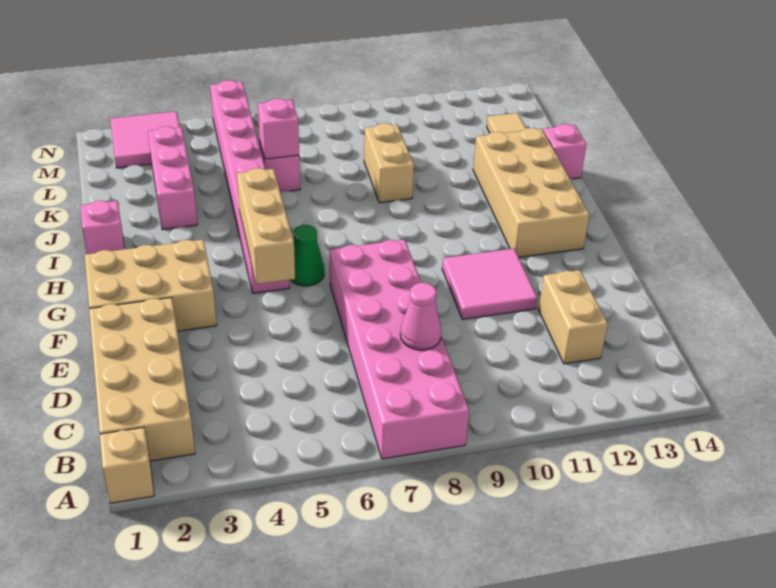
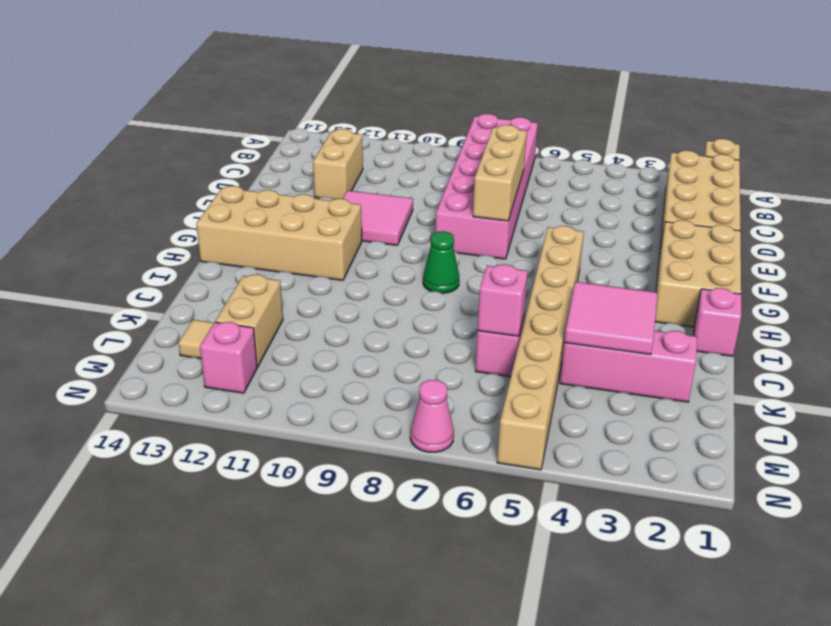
pink 1x1 cone [400,283,441,350] -> pink 1x1 cone moved to [410,380,454,452]
tan 2x3 brick [85,240,217,331] -> tan 2x3 brick turned to [655,220,741,327]
tan 1x3 brick [237,168,295,284] -> tan 1x3 brick moved to [473,125,527,221]
pink 1x8 brick [210,80,289,293] -> tan 1x8 brick [497,226,584,470]
green 1x1 cone [291,225,324,286] -> green 1x1 cone moved to [423,231,459,293]
tan 2x4 brick [473,128,590,257] -> tan 2x4 brick turned to [196,186,362,280]
pink 1x3 brick [148,126,197,230] -> pink 1x3 brick turned to [560,331,697,402]
tan 1x2 brick [364,123,414,203] -> tan 1x2 brick moved to [215,275,283,367]
pink 1x1 brick [543,124,586,179] -> pink 1x1 brick moved to [200,322,257,393]
pink 2x2 tile [110,111,180,168] -> pink 2x2 tile moved to [564,282,658,355]

